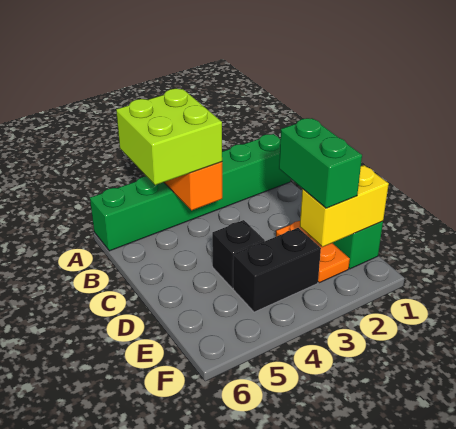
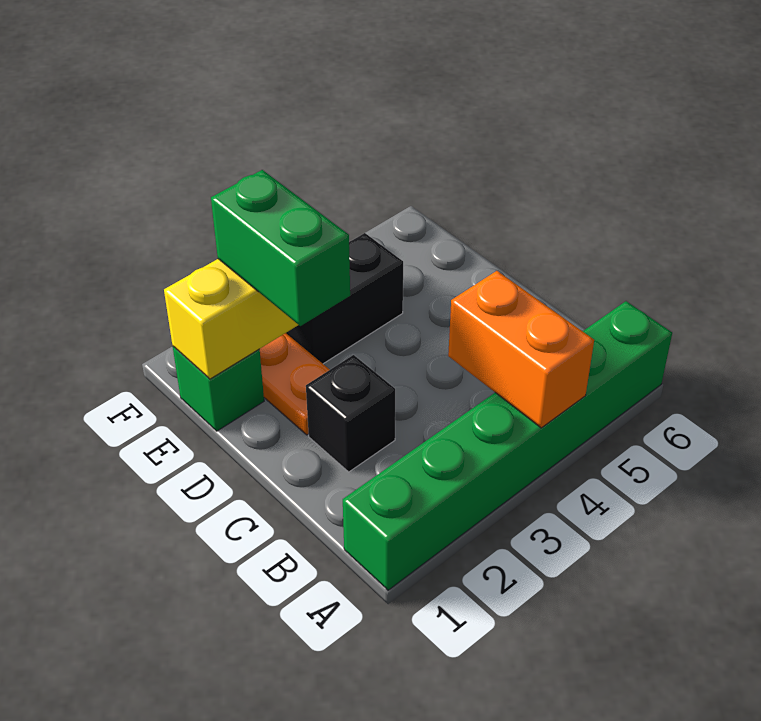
lime 2x2 brick [116,89,222,185] -> none
black 1x1 brick [212,220,265,289] -> black 1x1 brick moved to [306,355,395,472]

